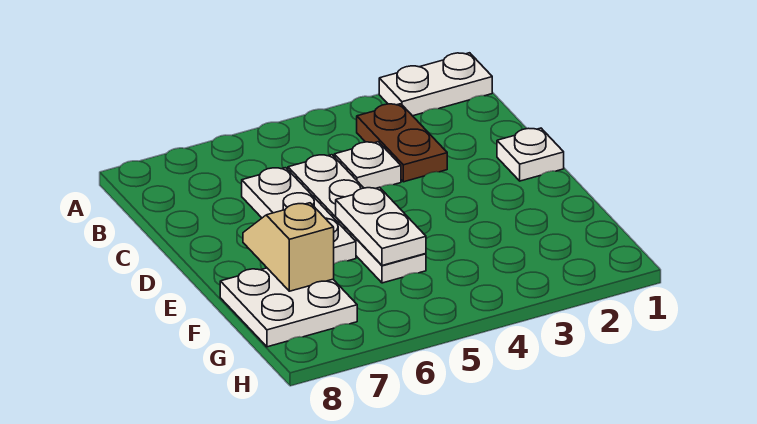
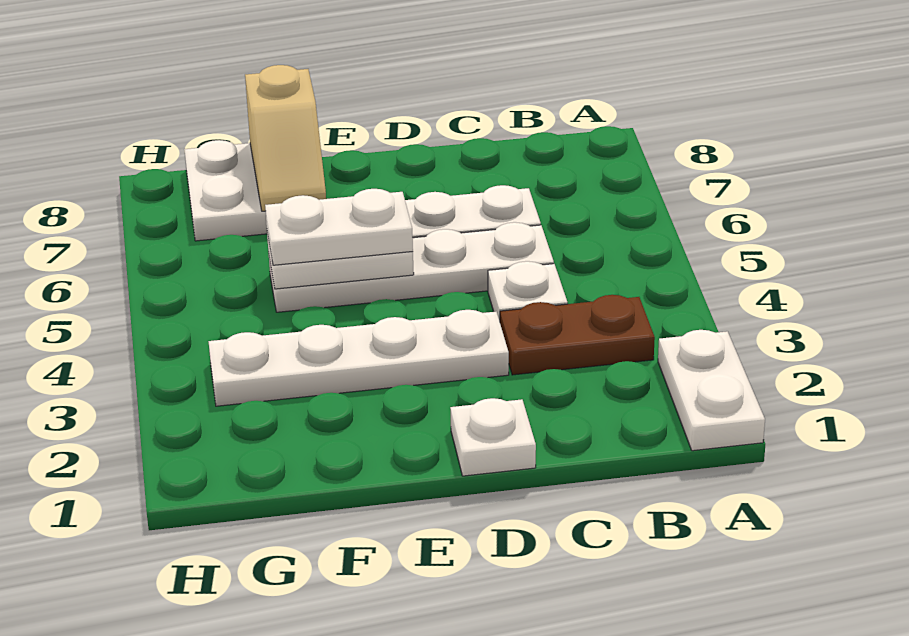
none -> white 1x4 plate [208,310,509,406]
none -> white 1x2 plate [265,189,413,265]
tan 1x2 slope [243,203,334,291] -> tan 1x2 slope turned to [245,65,326,211]

